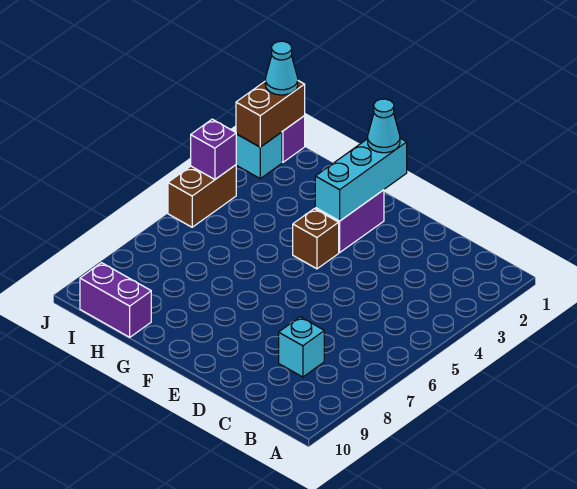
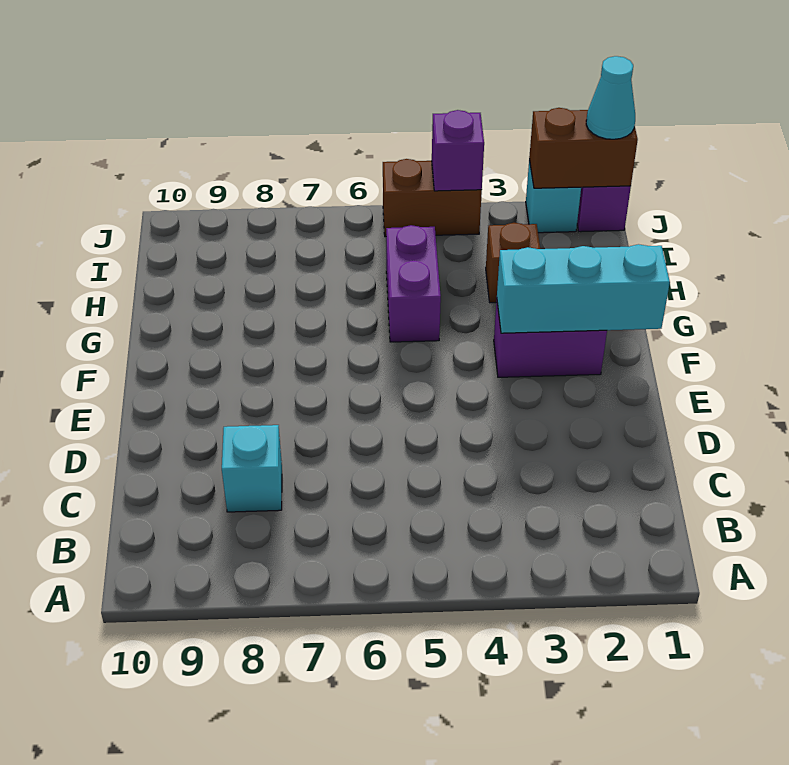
cyan 1x1 cone [368,99,400,153] -> none
brown 1x1 brick [293,209,339,269] -> brown 1x1 brick moved to [486,223,540,303]
purple 1x2 brick [80,263,151,337] -> purple 1x2 brick moved to [386,225,441,342]

